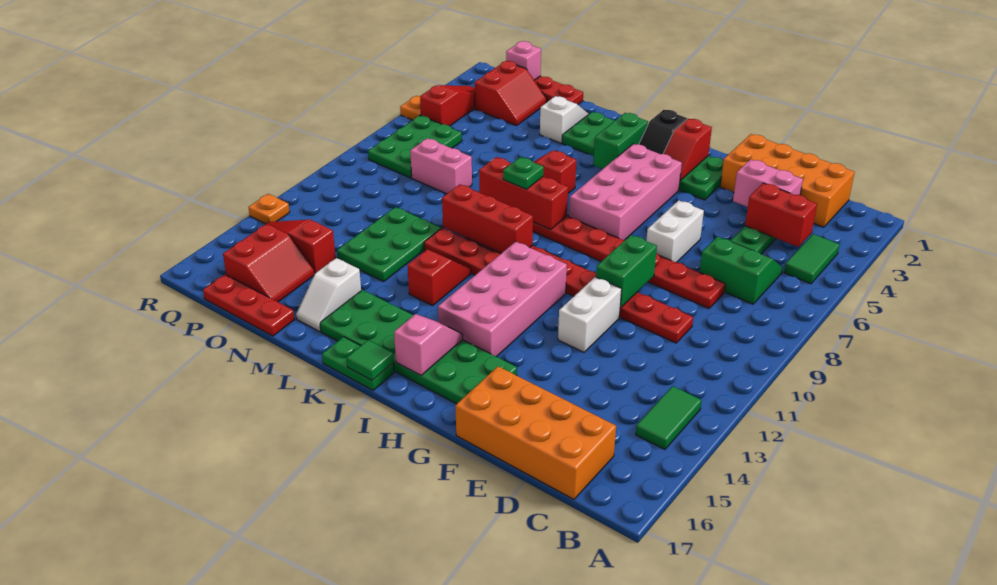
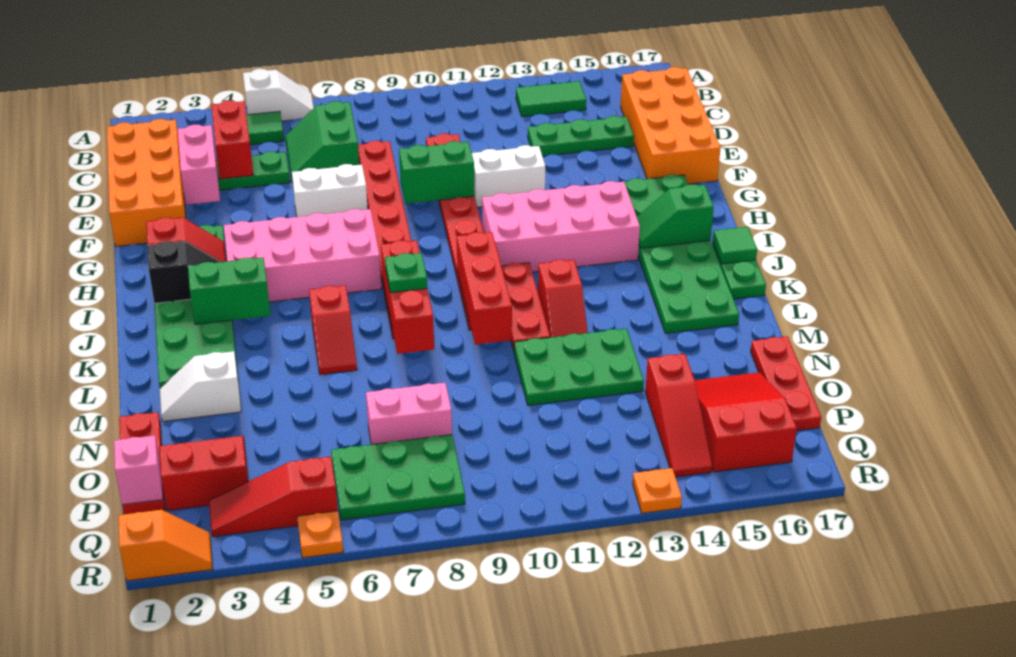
none -> green 1x3 plate [528,116,634,156]
pink 1x2 slope [394,314,463,375] -> green 1x2 slope [637,184,714,248]
red 1x2 slope [407,249,471,306] -> red 1x2 slope turned to [538,260,588,337]
white 1x2 slope [296,258,361,331] -> white 1x2 slope moved to [243,69,314,121]
pink 1x2 brick [410,138,472,194] -> pink 1x2 brick turned to [366,383,452,445]
red 2x2 slope [223,224,315,302] -> red 2x3 slope [695,372,797,472]
none -> orange 1x2 slope [118,510,213,581]

